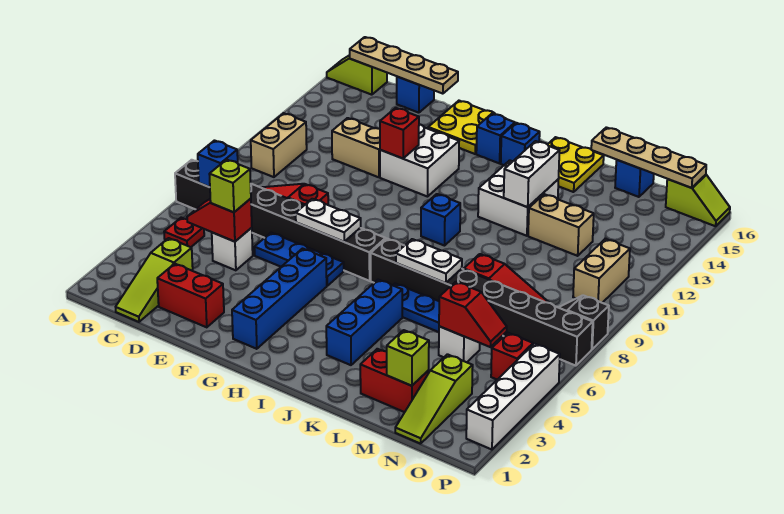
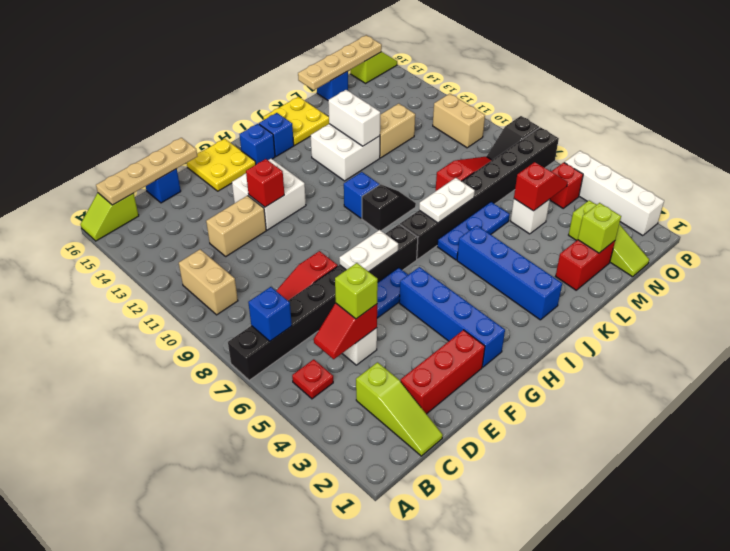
red 1x2 brick [157,264,224,327] -> red 1x3 brick [400,330,485,414]
none -> black 1x2 slope [362,184,416,231]
blue 1x3 brick [326,280,402,365] -> blue 1x4 brick [457,226,562,320]

